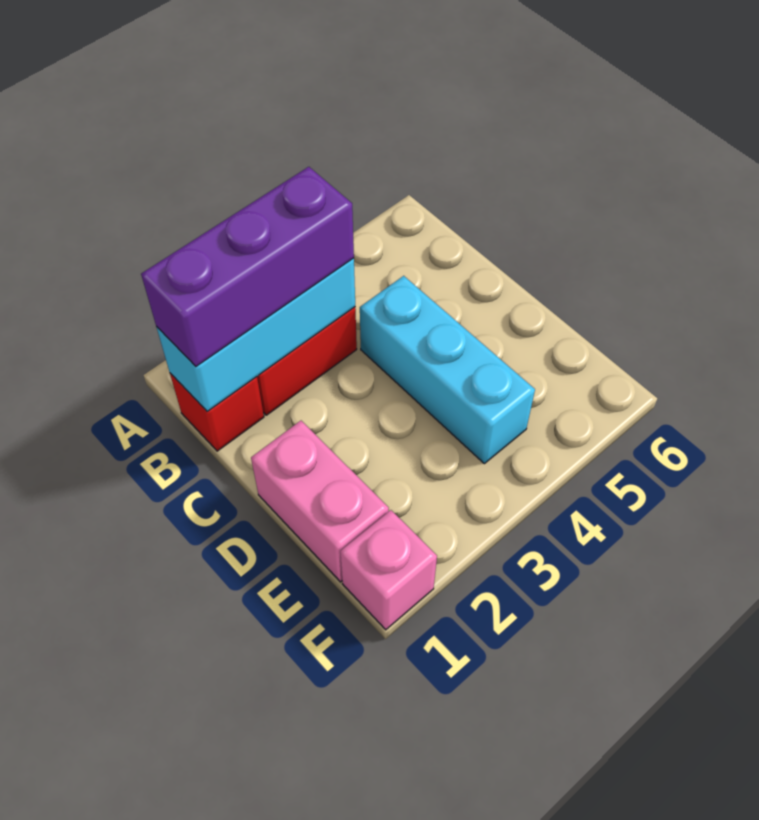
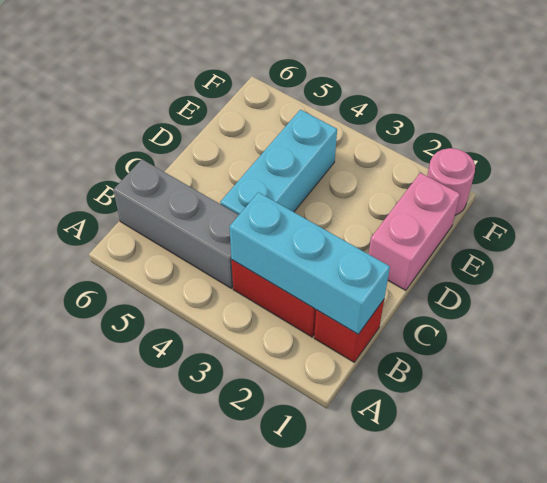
purple 1x3 brick [141,167,354,366] -> none
none -> grey 1x3 brick [113,159,239,288]
pink 1x1 brick [340,510,437,630] -> pink 1x1 round brick [427,148,475,215]

